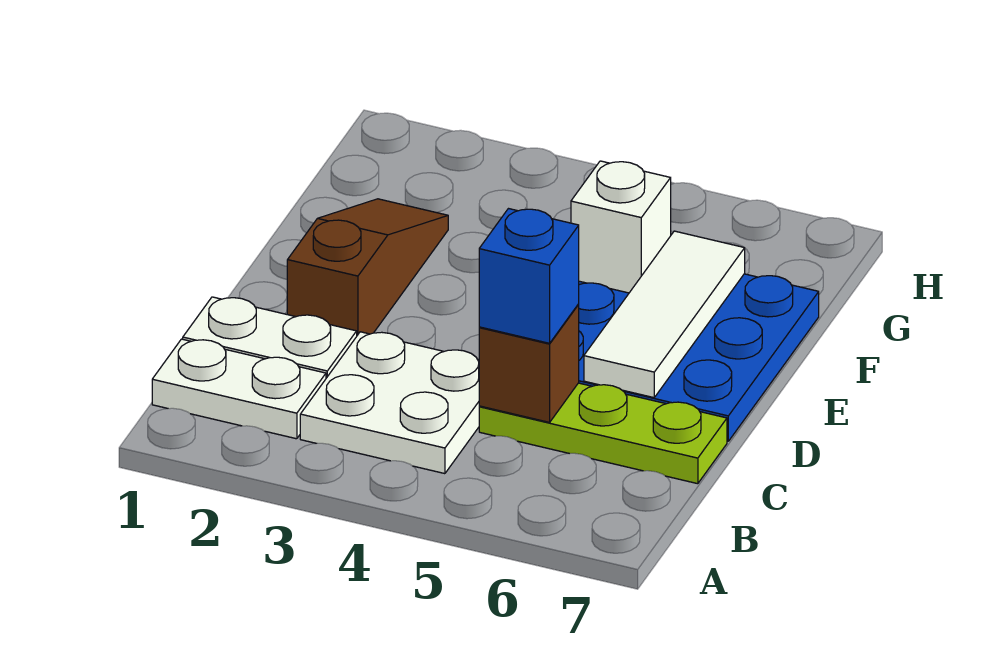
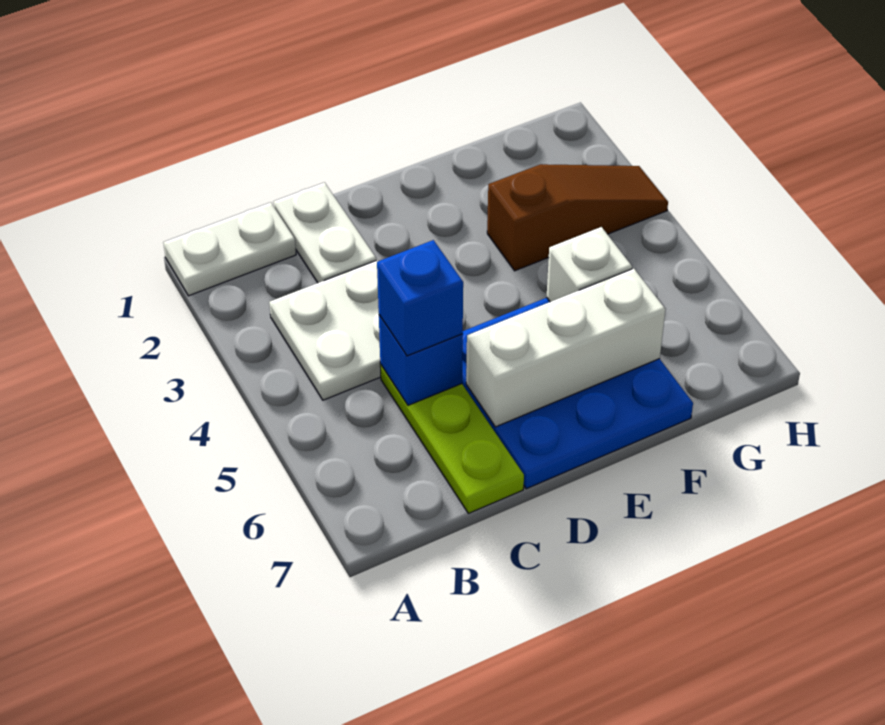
white 1x2 plate [152,339,326,439] -> white 1x2 plate turned to [163,202,296,296]
brown 1x1 brick [479,304,579,422] -> blue 1x1 brick [379,315,463,405]
brown 1x3 slope [287,199,448,335] -> brown 1x3 slope moved to [487,164,668,271]
white 1x3 tile [584,231,745,398] -> white 1x3 brick [466,268,666,427]

